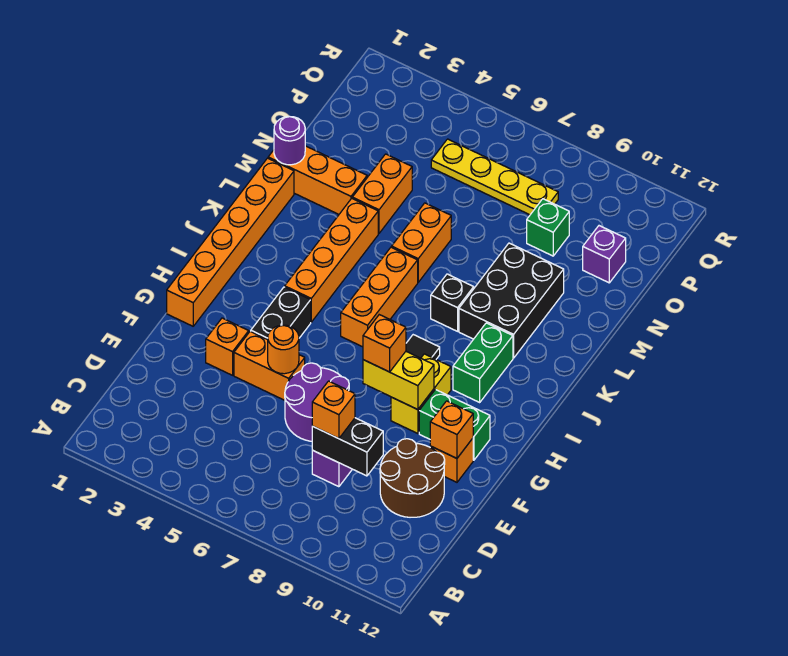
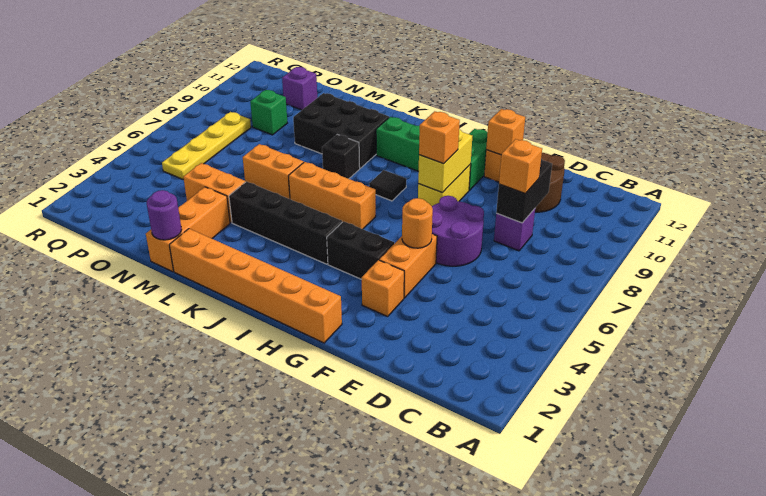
yellow 1x2 brick [391,354,451,434] -> yellow 1x2 brick turned to [418,164,471,206]
orange 1x4 brick [285,198,378,322] -> black 1x4 brick [229,182,342,264]

